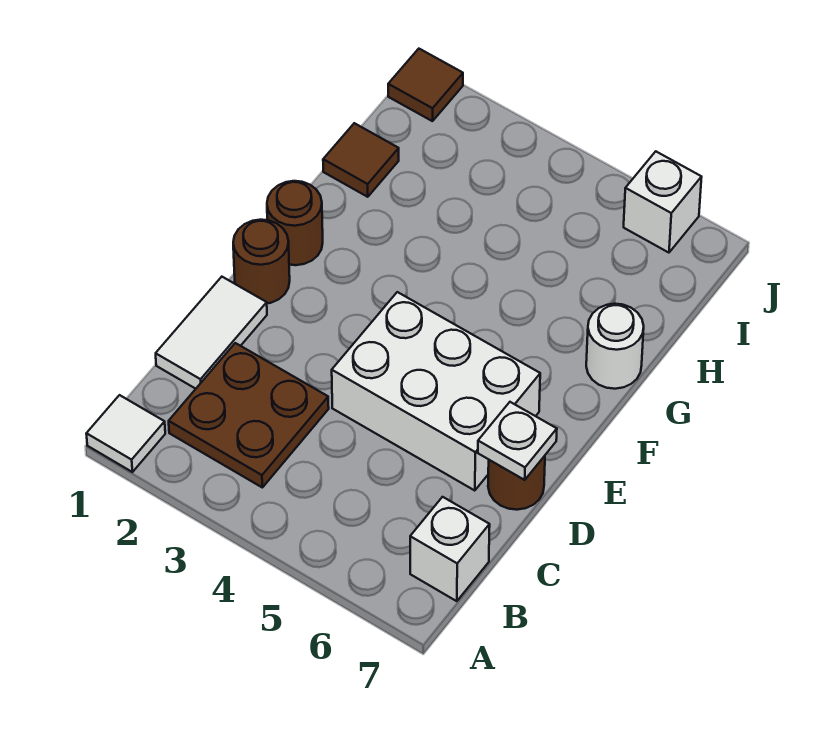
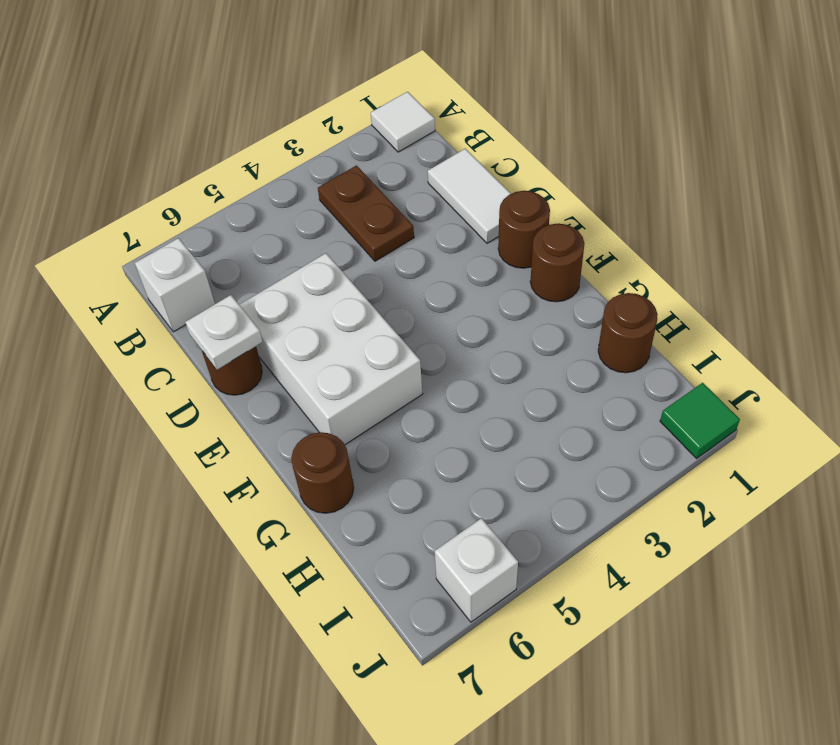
brown 2x2 plate [169,343,329,487] -> brown 1x2 plate [318,166,414,261]
white 2x3 brick [332,292,540,491] -> white 2x3 brick turned to [240,253,423,445]
white 1x1 round brick [586,304,644,389] -> brown 1x1 round brick [291,432,354,513]
brown 1x1 tile [323,123,399,197] -> brown 1x1 round brick [598,293,658,373]
brown 1x1 tile [388,49,463,121] -> green 1x1 tile [660,383,740,458]

